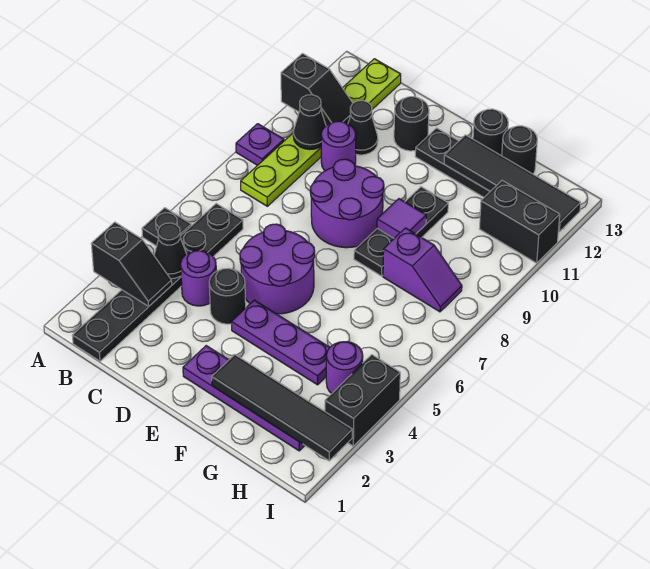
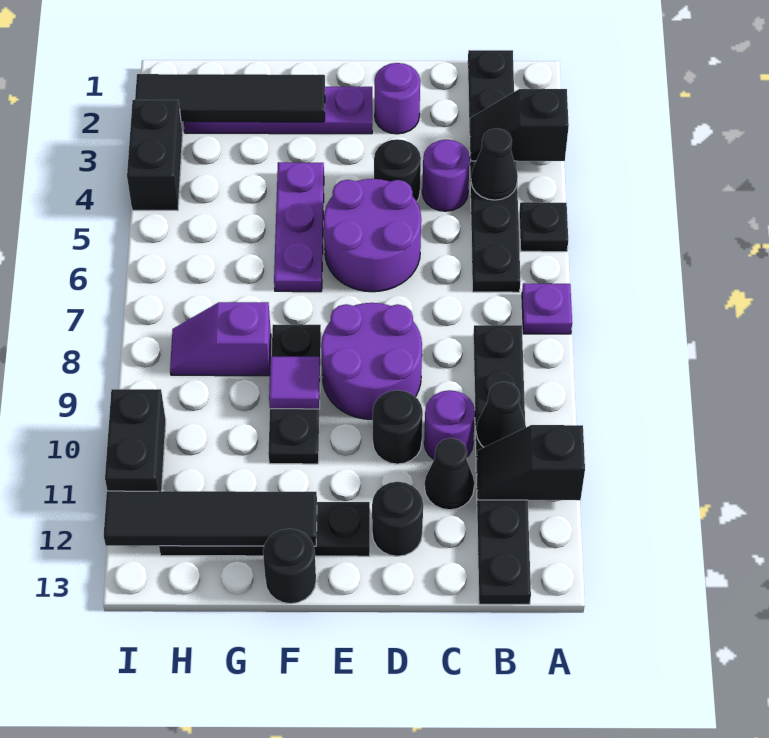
purple 1x1 plate [236,124,284,165] -> purple 1x1 plate moved to [522,283,572,334]
lime 1x6 plate [241,59,401,206] -> black 1x6 plate [473,325,531,604]
purple 1x3 plate [231,300,330,385] -> purple 1x3 plate turned to [274,162,324,292]
black 1x1 round brick [502,126,537,174] -> black 1x1 round brick moved to [373,390,423,464]
purple 1x1 round brick [326,342,363,393] -> purple 1x1 round brick moved to [375,63,420,134]
black 1x2 brick [479,180,560,263] -> black 1x2 brick turned to [105,389,166,491]

